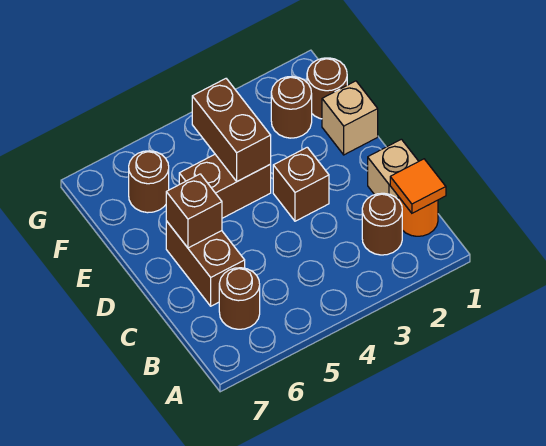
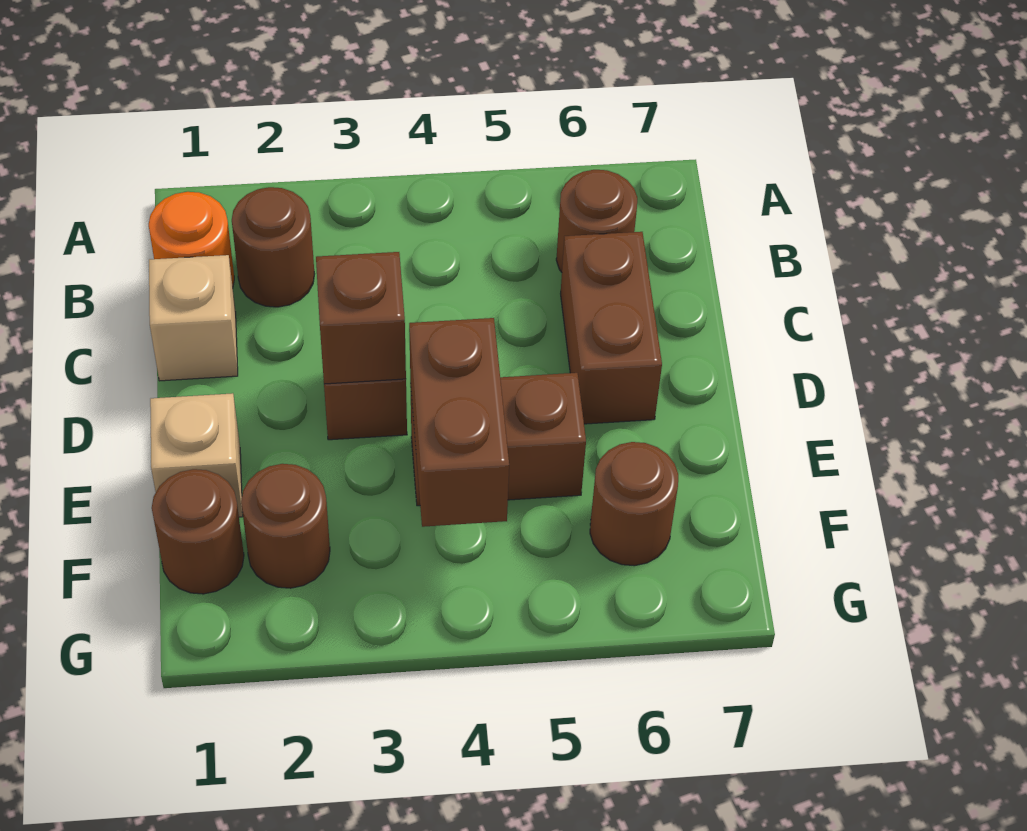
orange 1x1 tile [390,159,446,213] -> none
brown 1x1 brick [166,174,222,248] -> brown 1x1 brick moved to [316,252,406,384]

